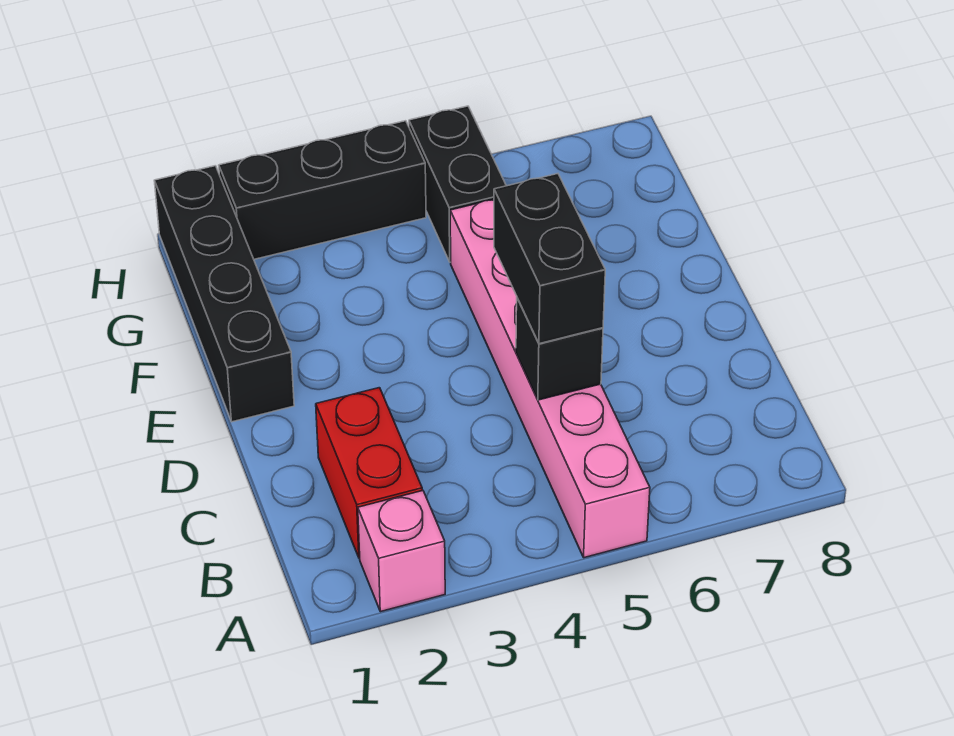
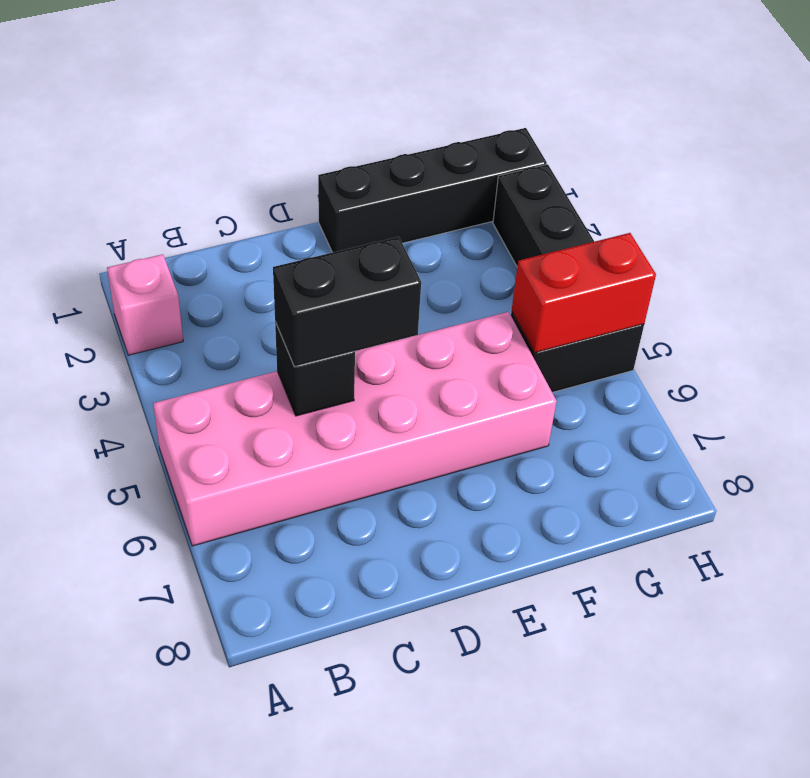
pink 1x6 brick [450,200,650,558] -> pink 2x6 brick [153,312,557,546]
red 1x2 brick [316,388,422,558] -> red 1x2 brick moved to [512,233,656,353]

